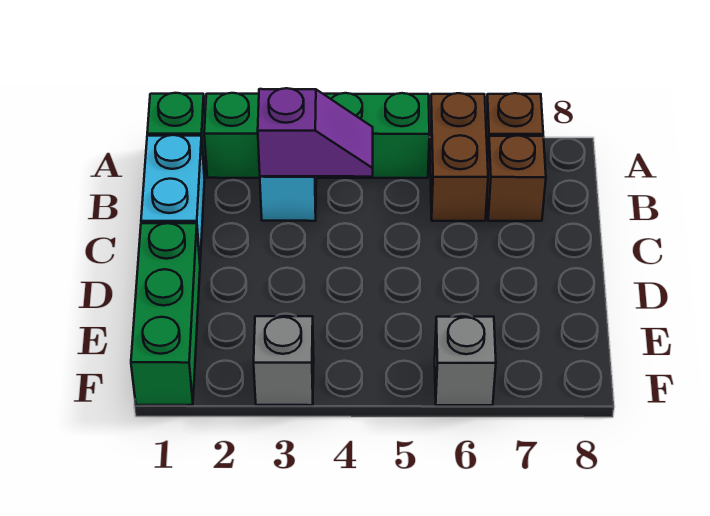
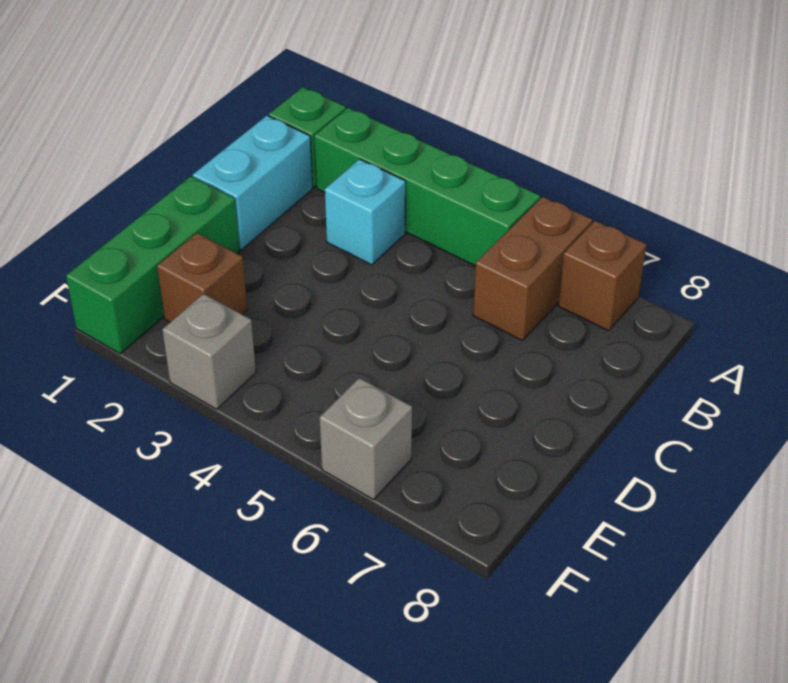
purple 1x2 slope [258,88,373,177] -> none
brown 1x1 brick [487,136,546,221] -> brown 1x1 brick moved to [157,233,248,322]

